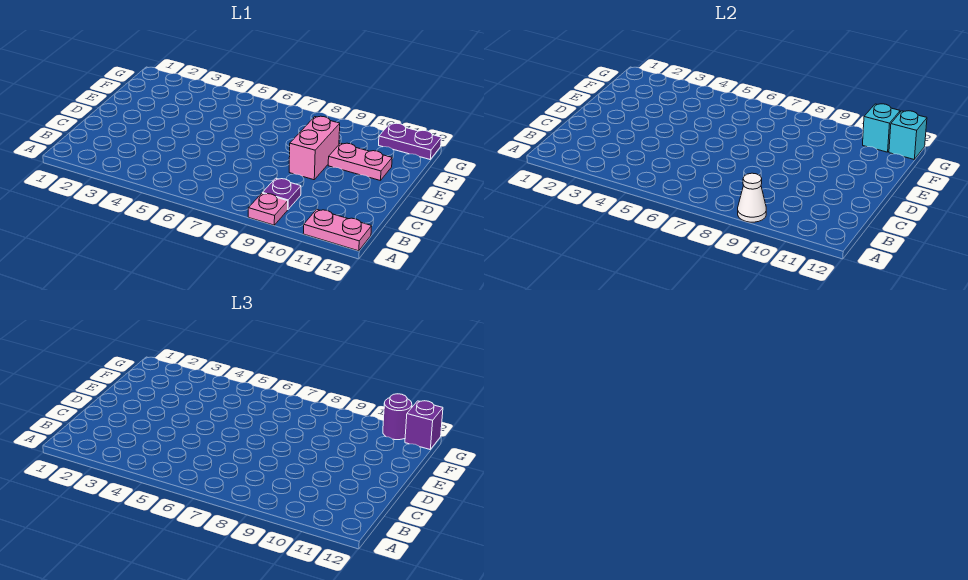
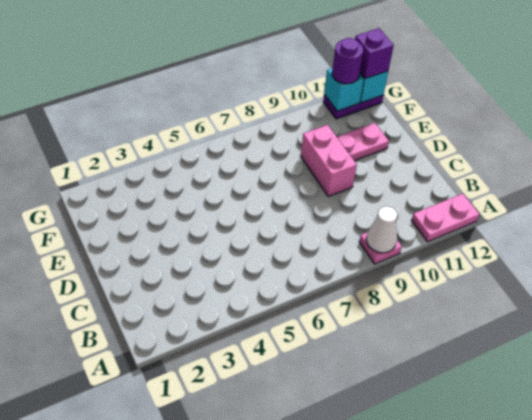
purple 1x1 plate [263,178,301,210] -> none

